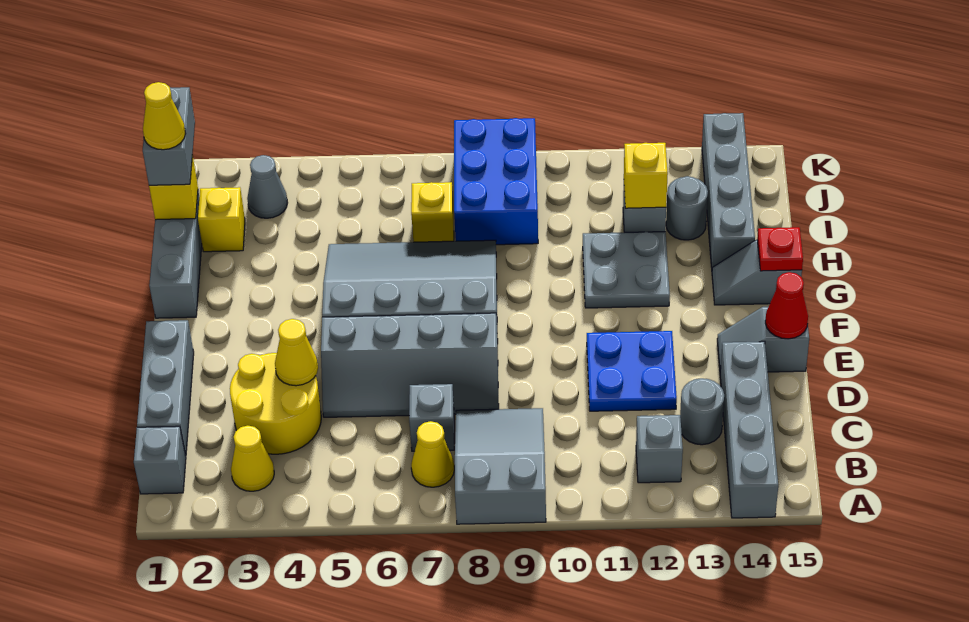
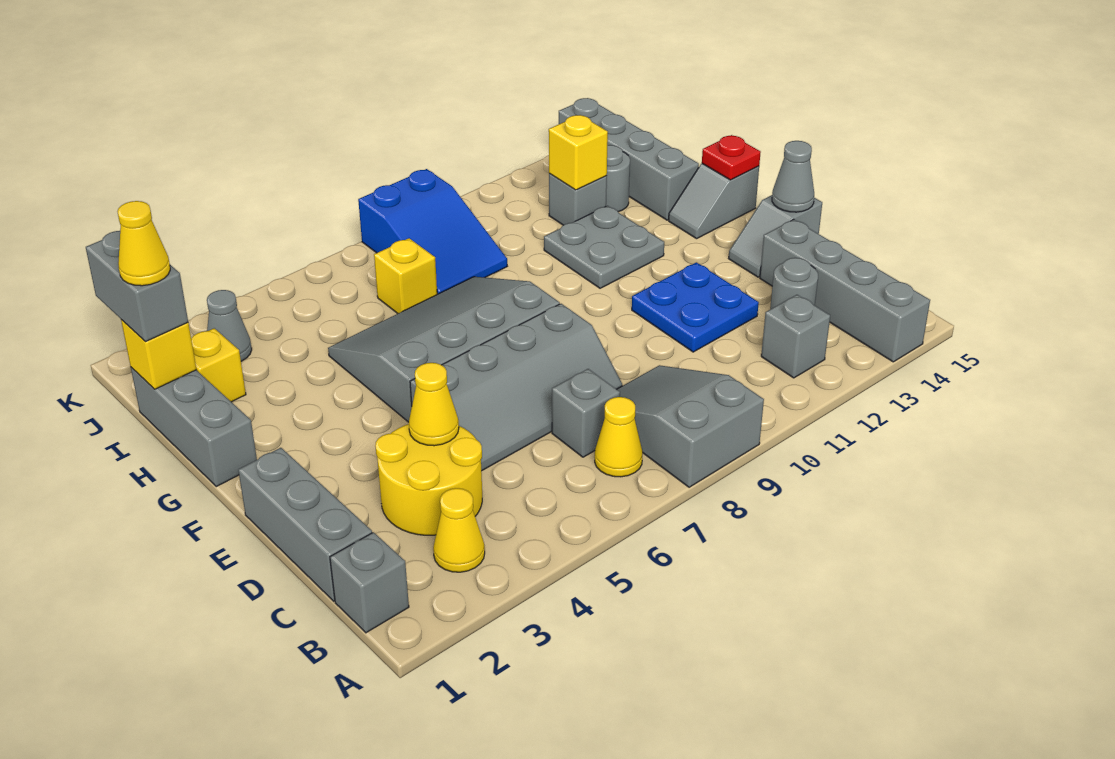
red 1x1 cone [765,272,808,339] -> grey 1x1 cone [772,141,814,212]
blue 2x3 brick [454,118,538,245] -> blue 2x3 slope [358,169,507,294]

